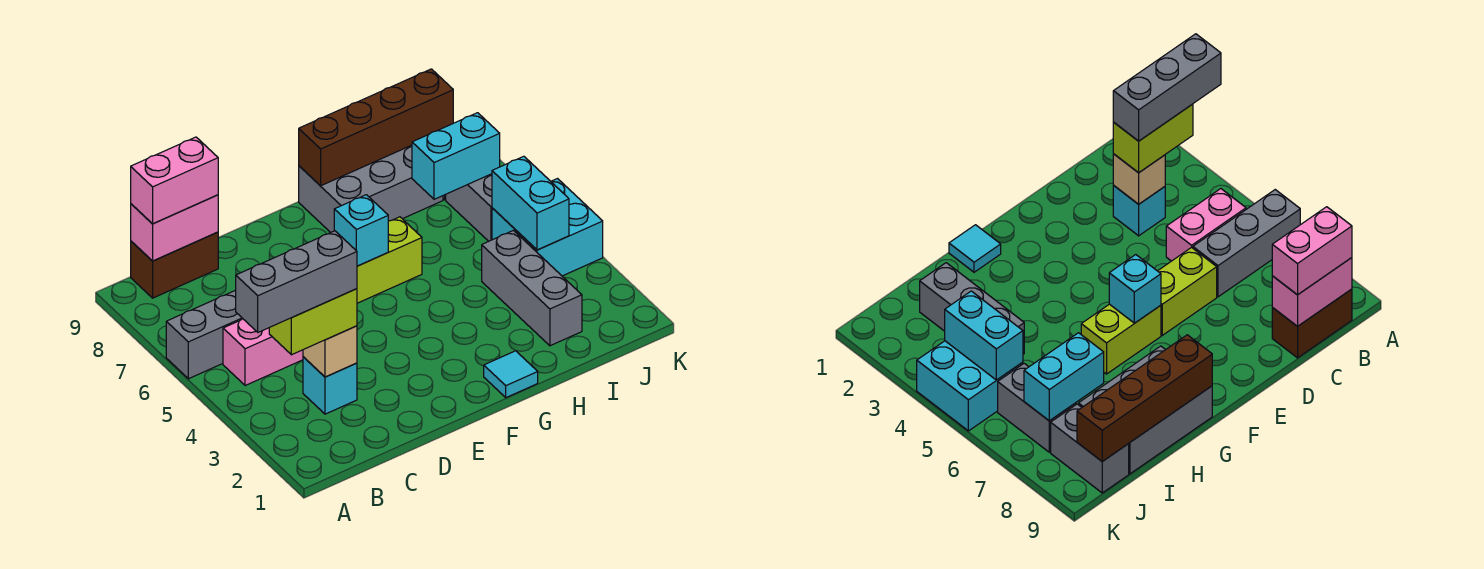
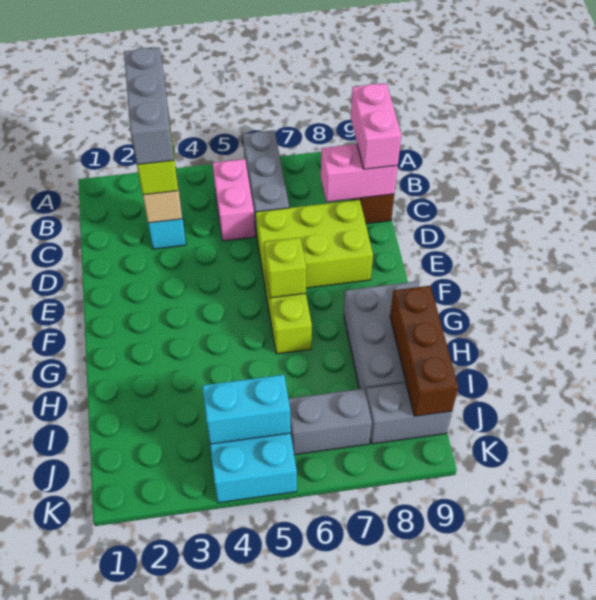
pink 1x2 brick [131,195,218,261] -> pink 1x2 brick turned to [321,144,398,202]
lime 1x2 brick [1158,247,1217,335] -> lime 2x3 brick [256,200,373,289]
cyan 1x1 brick [334,195,388,266] -> lime 1x1 brick [264,238,306,298]
cyan 1x1 tile [484,351,538,398] -> none
brown 1x4 brick [299,69,453,186] -> brown 1x3 brick [390,286,458,416]
grey 1x3 brick [482,230,582,346] -> none
cyan 1x2 brick [412,113,500,199] -> none

